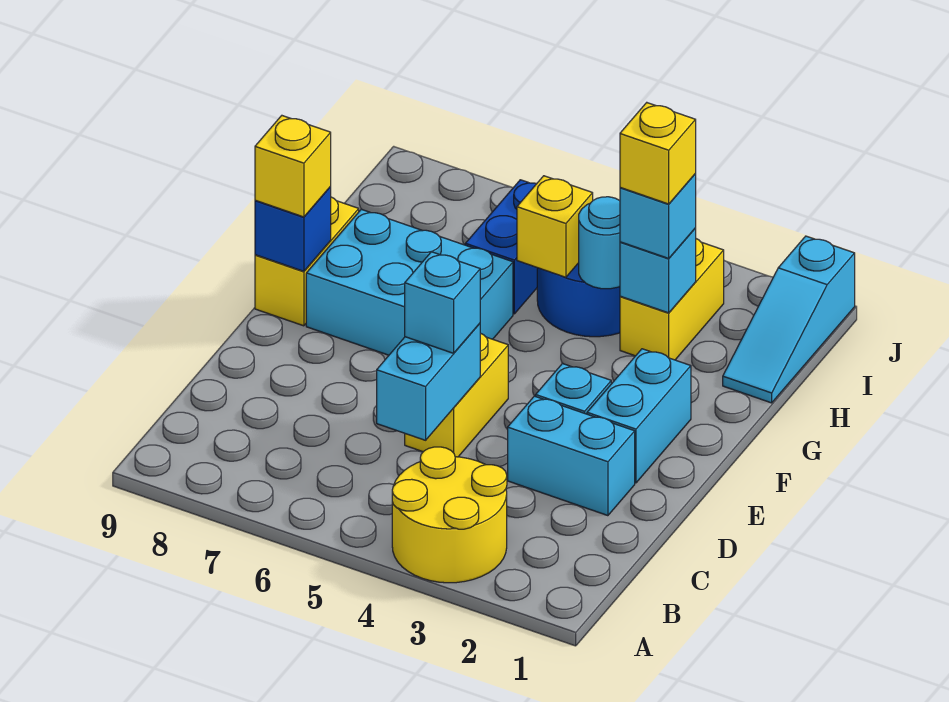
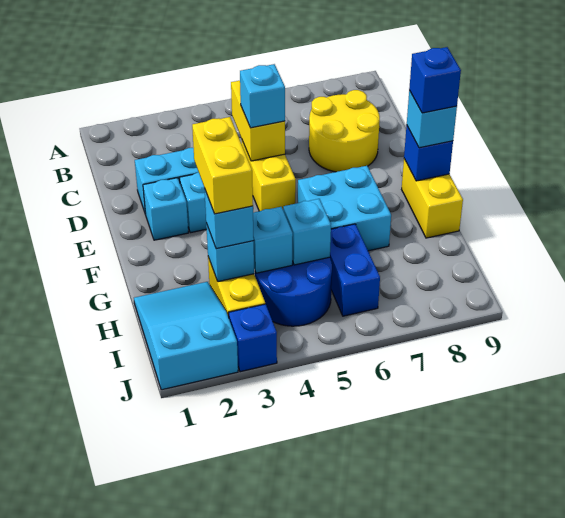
yellow 2x2 round brick [392,447,507,583] -> yellow 2x2 round brick moved to [309,90,380,172]
cyan 1x2 brick [377,323,480,440] -> yellow 1x2 brick [231,81,285,161]
cyan 1x2 brick [587,349,691,483] -> cyan 1x1 brick [143,178,188,240]
cyan 2x3 brick [306,209,513,355] -> cyan 2x2 brick [298,166,391,251]
yellow 1x1 brick [255,116,331,217] -> cyan 1x1 brick [407,91,457,148]
none -> blue 1x1 brick [409,47,461,113]
cyan 1x3 slope [723,236,855,403] -> cyan 2x3 slope [134,282,238,390]
yellow 1x1 brick [620,103,696,204] -> yellow 1x2 brick [192,117,253,214]
cyan 1x1 round brick [579,197,620,289] -> cyan 1x1 brick [253,207,293,273]
yellow 1x1 brick [517,176,593,277] -> cyan 1x1 brick [283,199,331,265]
none -> blue 1x1 brick [229,304,277,372]

